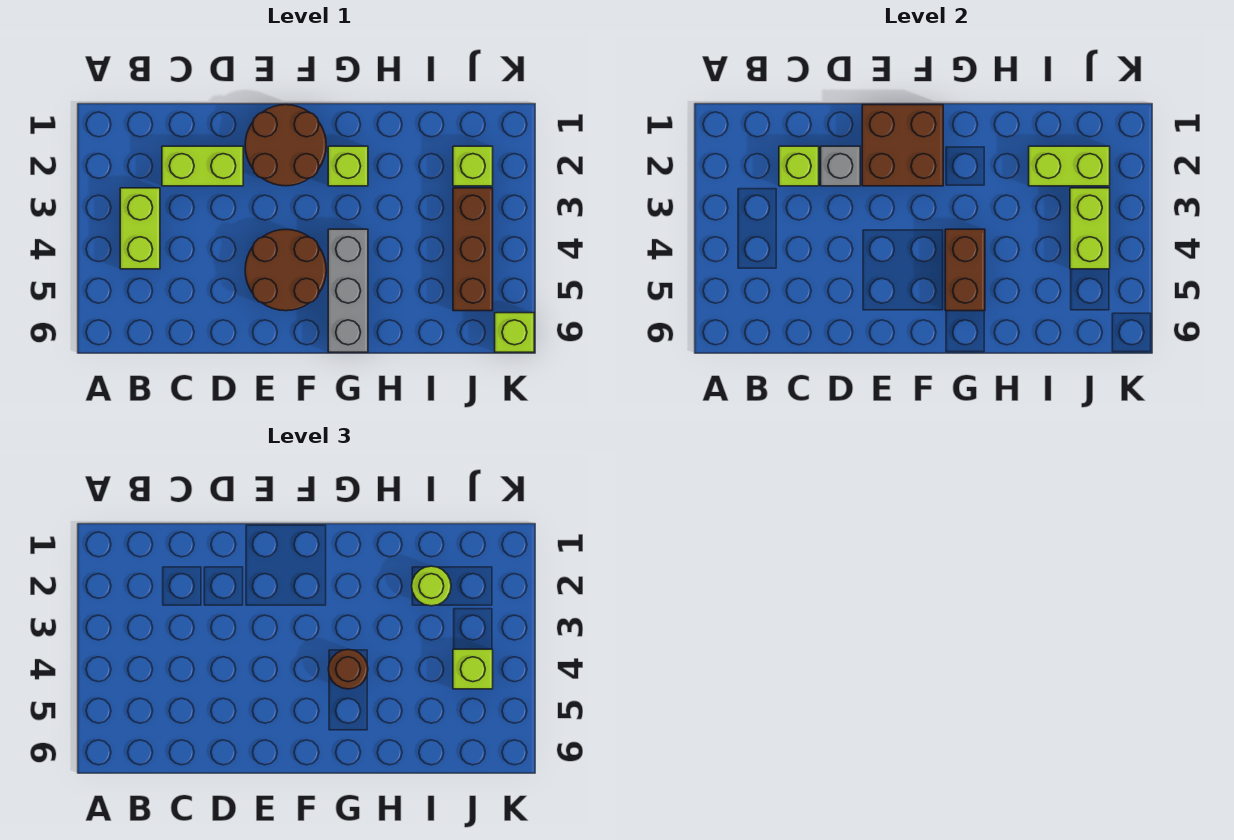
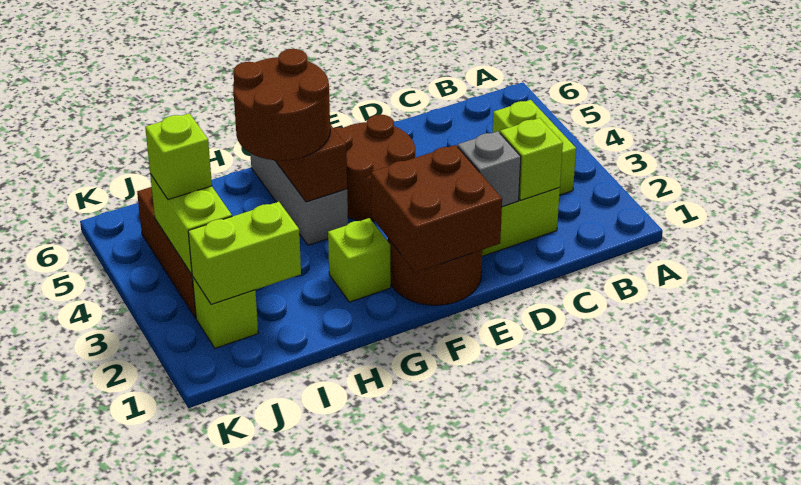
brown 1x1 round brick [328,650,368,689] -> brown 2x2 round brick [233,49,330,161]
lime 1x1 round brick [412,566,451,606] -> none
lime 1x1 brick [495,313,534,352] -> none

